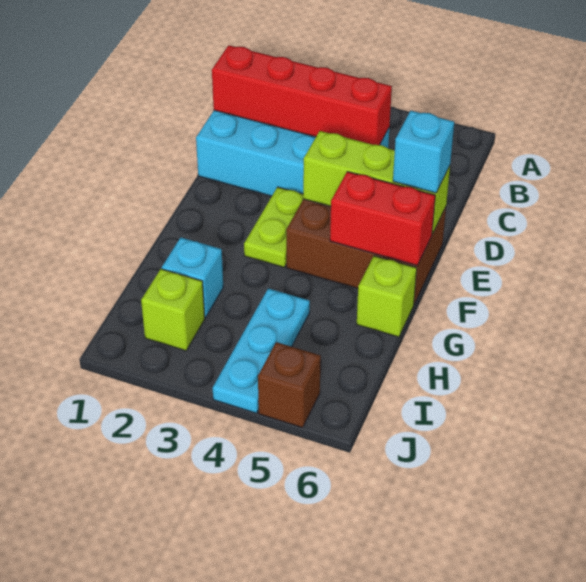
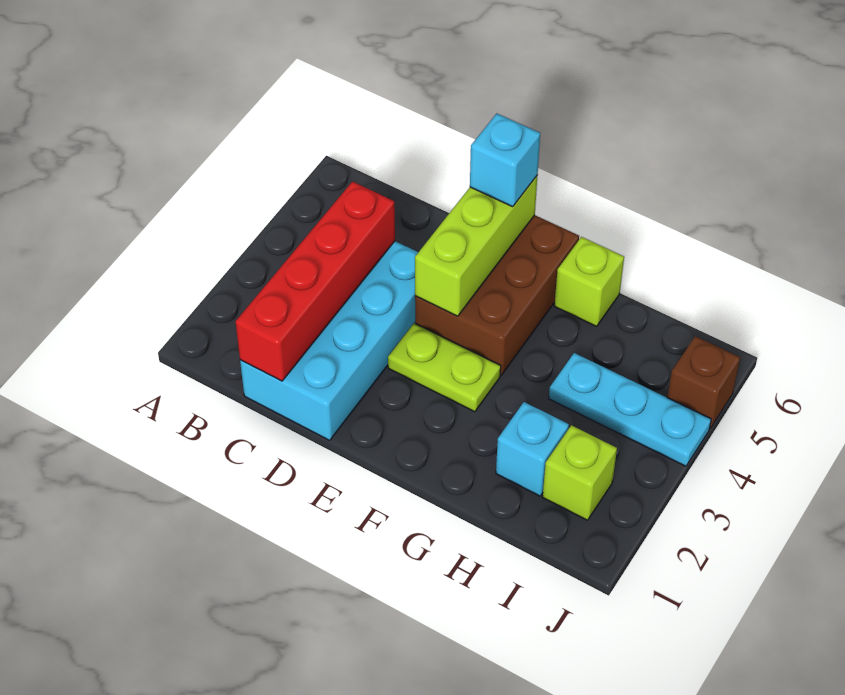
red 1x2 brick [330,172,435,266] -> none

